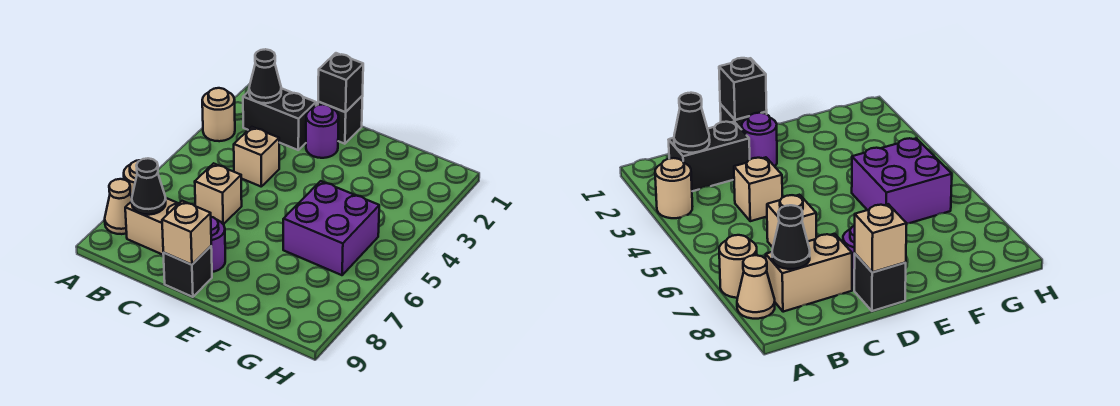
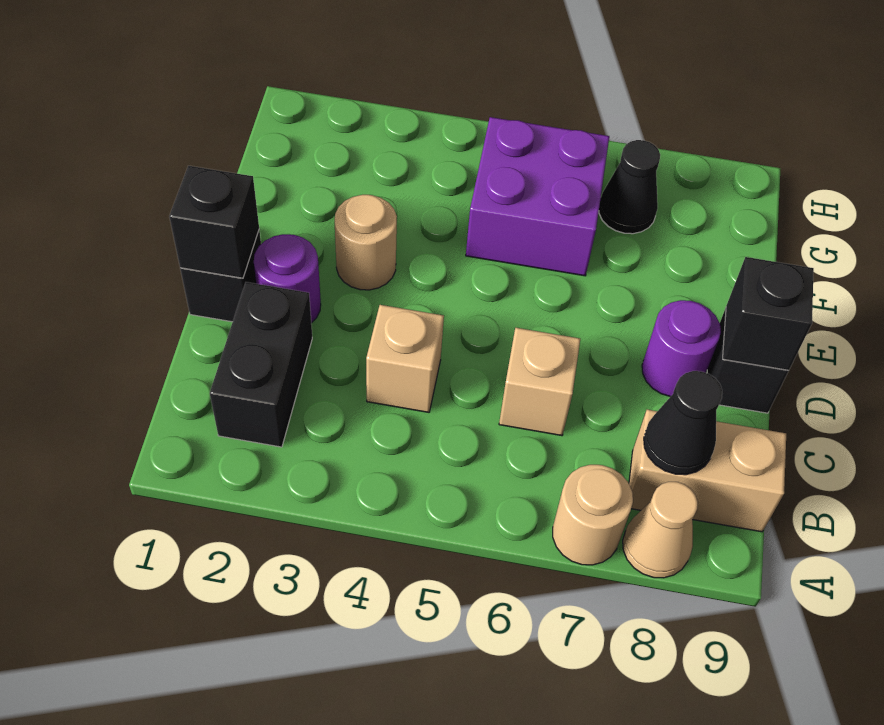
tan 1x1 round brick [202,88,235,141] -> tan 1x1 round brick moved to [335,195,397,290]
black 1x1 cone [249,49,281,103] -> black 1x1 cone moved to [599,140,660,234]
tan 1x2 brick [125,198,179,255] -> tan 1x2 brick turned to [629,410,786,532]
tan 1x1 brick [162,201,211,265] -> black 1x1 brick [723,257,814,370]

